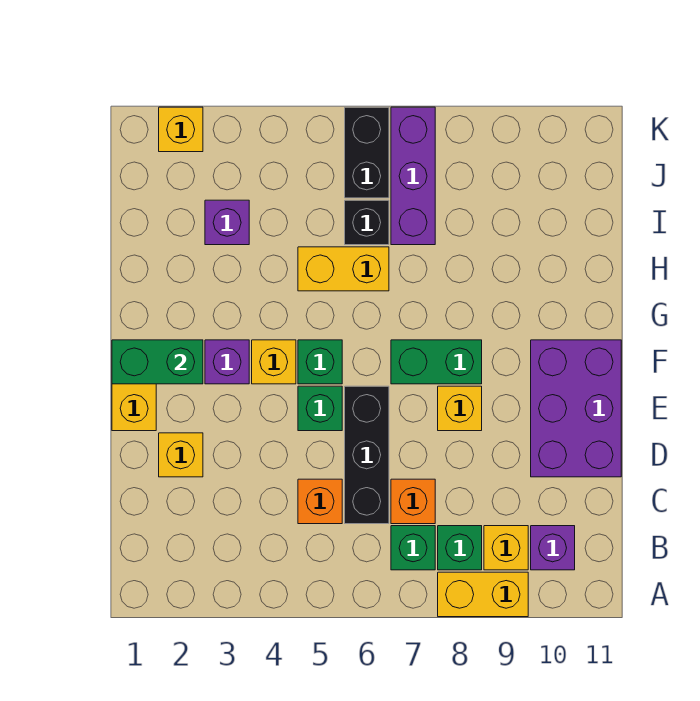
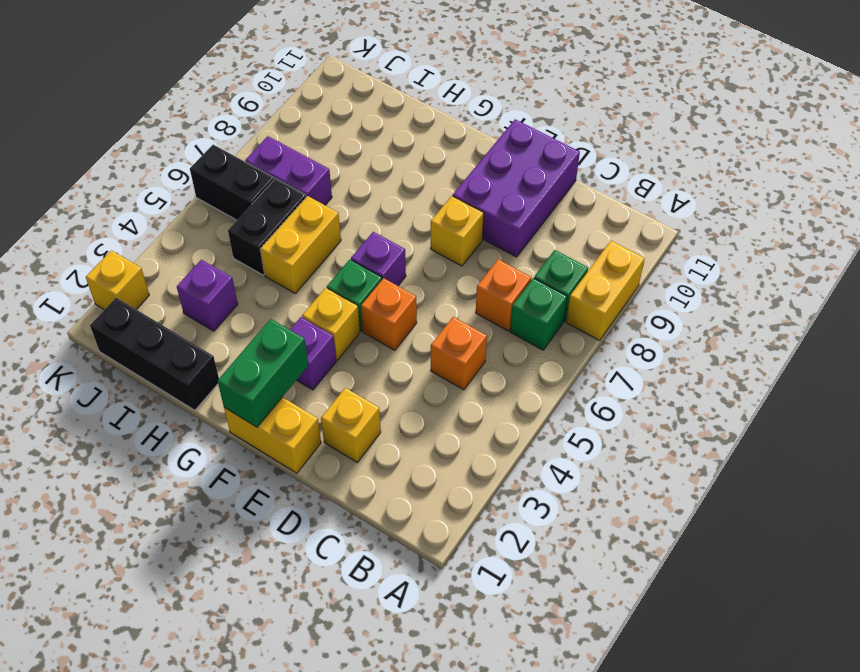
yellow 1x1 brick [484,526,528,570] -> none
purple 1x1 brick [531,526,575,570] -> purple 1x1 brick moved to [351,232,406,286]
black 1x3 brick [345,386,389,524] -> black 1x3 brick moved to [90,298,219,410]
purple 2x3 brick [531,340,621,477] -> purple 2x3 brick turned to [453,119,580,257]
green 1x1 brick [298,386,342,431] -> orange 1x1 brick [361,278,417,350]
green 1x2 brick [391,340,482,384] -> none
black 1x1 brick [345,200,389,245] -> black 1x2 brick [228,179,306,275]
purple 1x3 brick [391,107,435,245] -> purple 1x2 brick [245,136,332,205]

